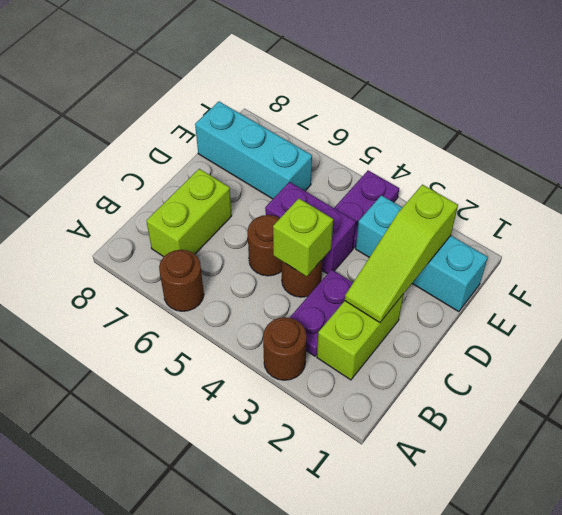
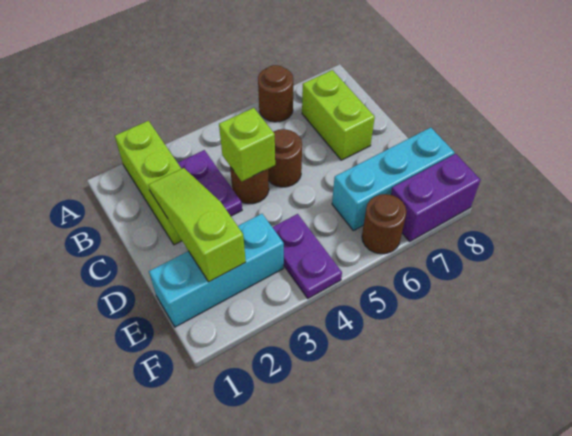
brown 1x1 round brick [263,317,307,380] -> brown 1x1 round brick moved to [362,194,407,254]
lime 1x2 brick [317,294,404,380] -> lime 1x3 brick [115,121,182,245]
purple 1x2 brick [265,182,356,274] -> purple 1x2 brick moved to [391,154,481,241]

